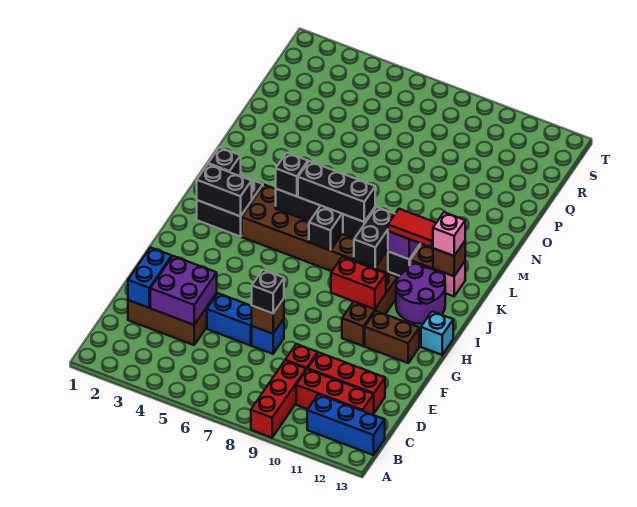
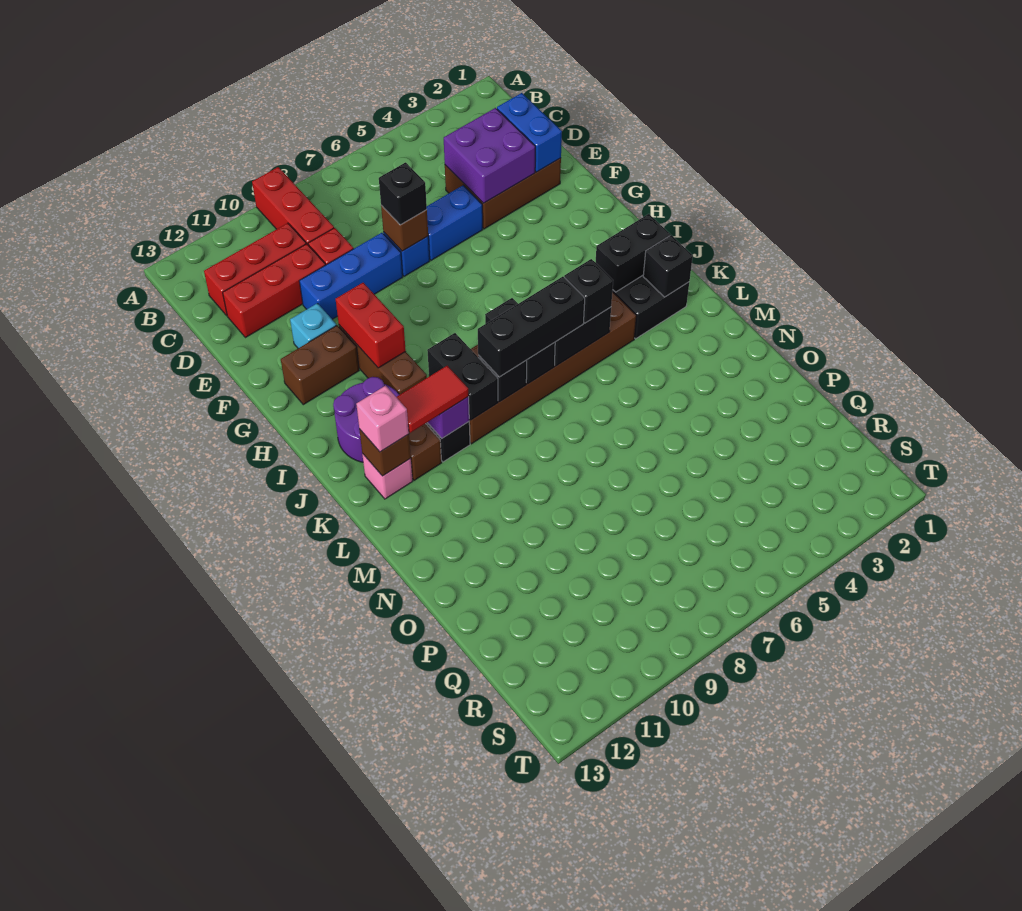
blue 1x3 brick [307,394,385,455] -> blue 1x3 brick moved to [299,233,403,319]
red 1x2 brick [331,257,386,309] -> red 1x2 brick turned to [336,283,406,368]
cyan 1x1 brick [421,311,453,355] -> cyan 1x1 brick moved to [290,303,337,348]

